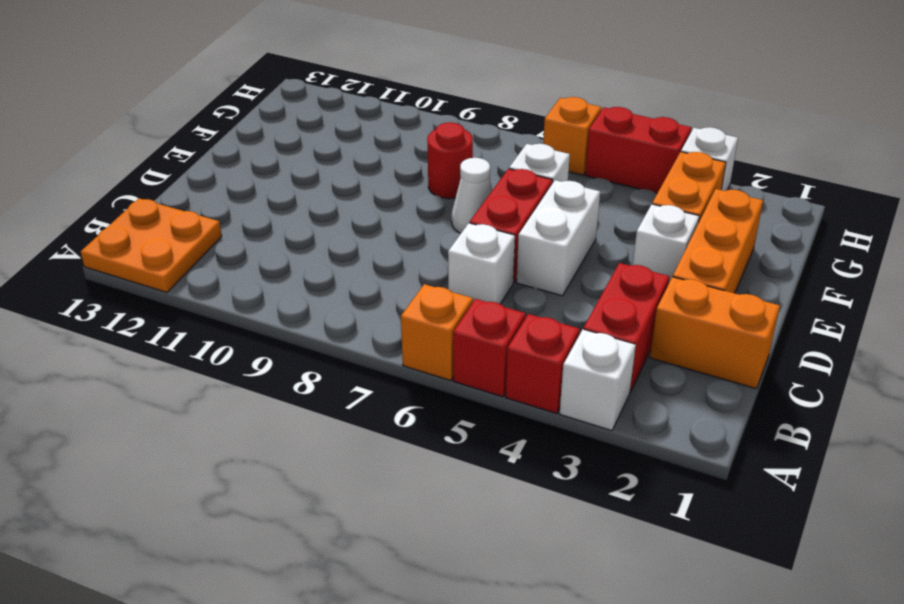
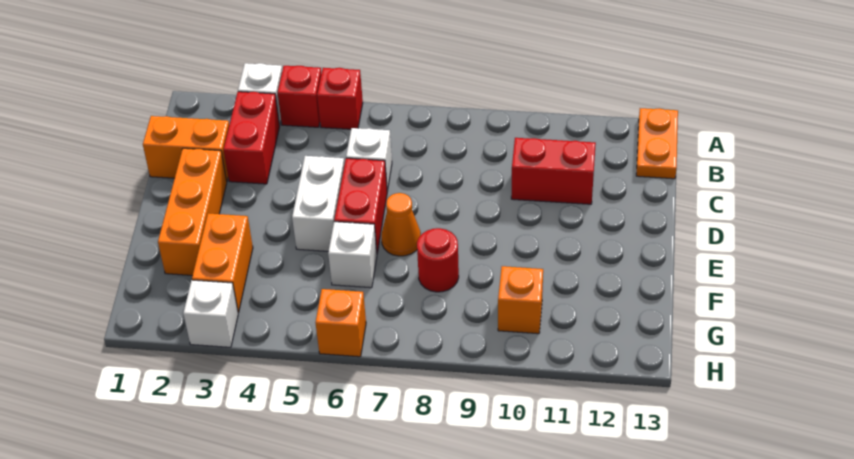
orange 1x1 brick [401,284,473,381] -> orange 1x1 brick moved to [498,266,543,334]
orange 2x2 plate [81,198,222,292] -> orange 1x2 plate [636,108,678,179]
white 1x1 brick [633,204,699,282] -> none
white 1x1 cone [452,158,492,233] -> orange 1x1 cone [381,193,421,256]
red 1x2 brick [585,107,691,193] -> red 1x2 brick moved to [511,138,596,204]

